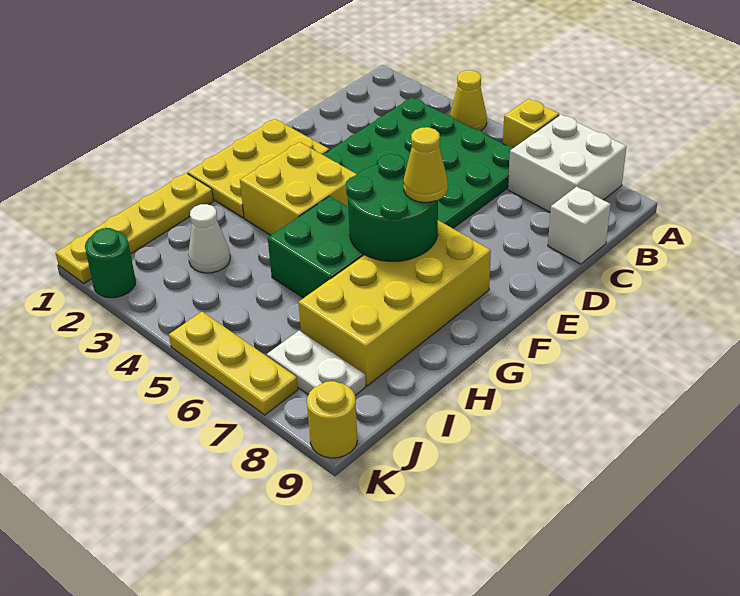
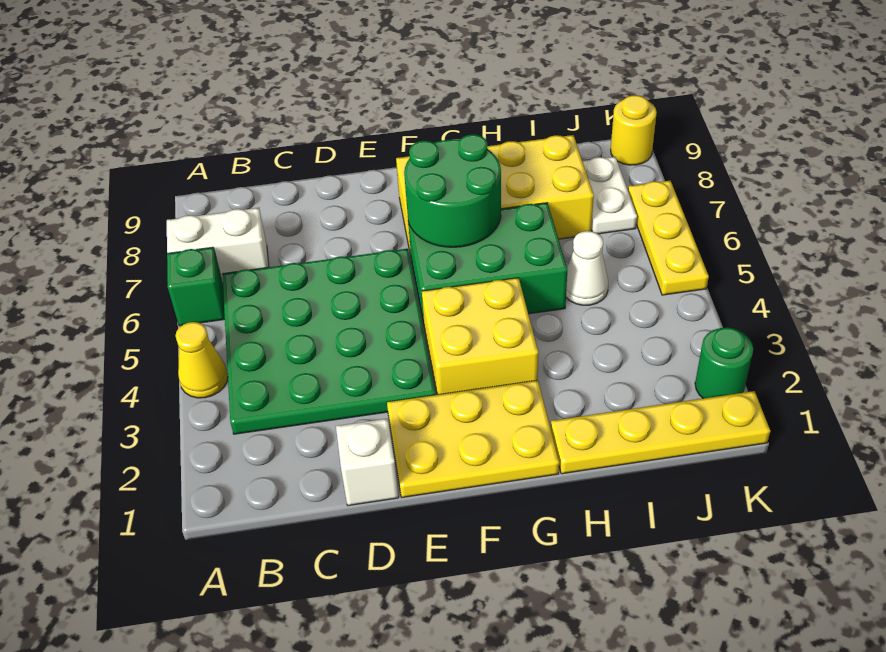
yellow 1x1 brick [503,99,559,148] -> green 1x1 brick [167,247,225,326]
white 2x2 brick [508,114,627,212] -> white 1x2 brick [167,208,269,284]
white 1x1 brick [548,187,611,264] -> white 1x1 brick moved to [336,419,399,506]
yellow 1x1 cone [404,127,448,202] -> none
green 2x2 brick [268,196,364,298] -> green 2x3 brick [408,203,567,325]
white 1x1 cone [188,204,230,273] -> white 1x1 cone moved to [566,231,608,305]

